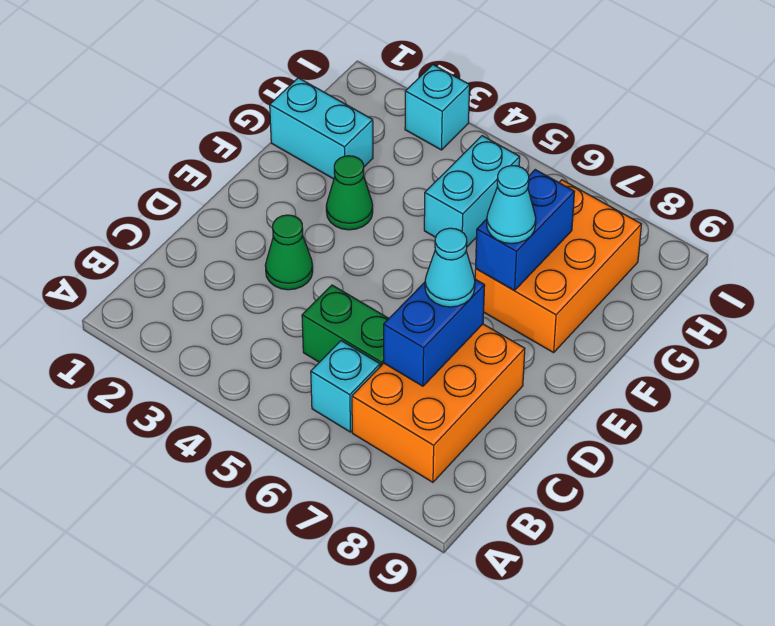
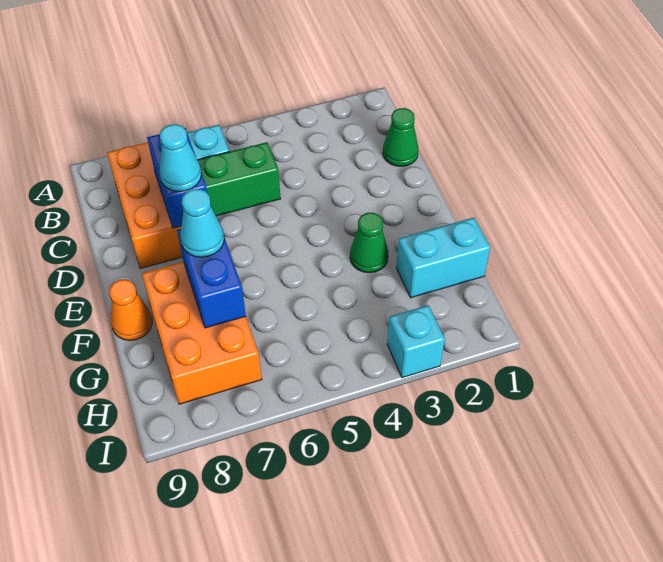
green 1x1 cone [265,215,313,290] -> green 1x1 cone moved to [383,108,418,166]
none -> orange 1x1 cone [109,279,152,340]
cyan 1x2 brick [424,136,520,247] -> none

